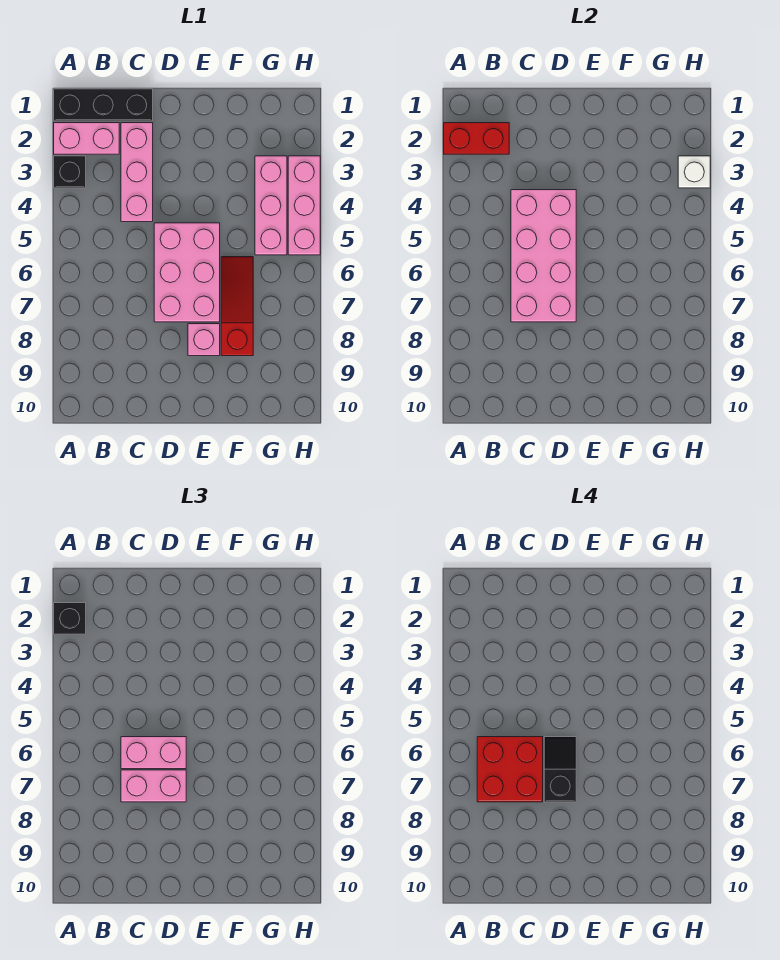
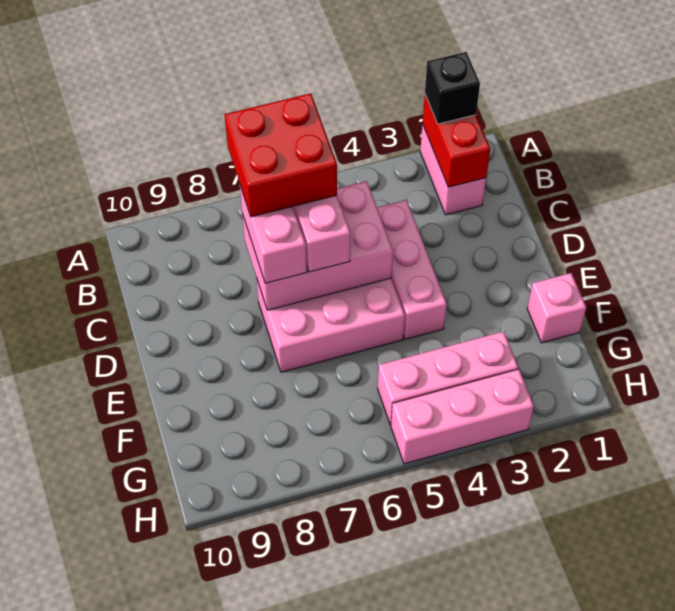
black 1x3 brick [54,89,153,121] -> none
black 1x1 brick [54,156,86,188] -> none
pink 1x3 brick [121,123,153,222] -> pink 1x3 brick turned to [377,200,447,339]
pink 2x4 brick [511,190,576,322] -> pink 2x3 brick [242,181,393,310]
black 1x2 slope [544,737,576,802] -> none
pink 1x1 brick [188,324,220,356] -> pink 1x1 brick moved to [527,273,586,343]
red 1x3 slope [221,257,253,356] -> none
white 1x1 brick [678,156,710,188] -> none

